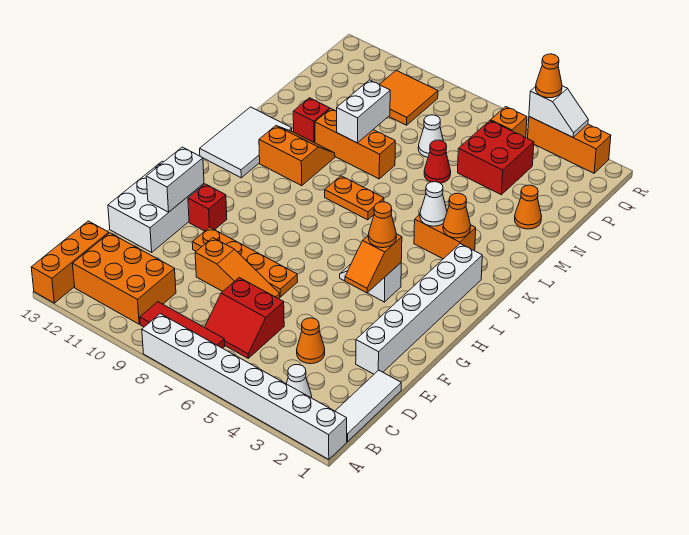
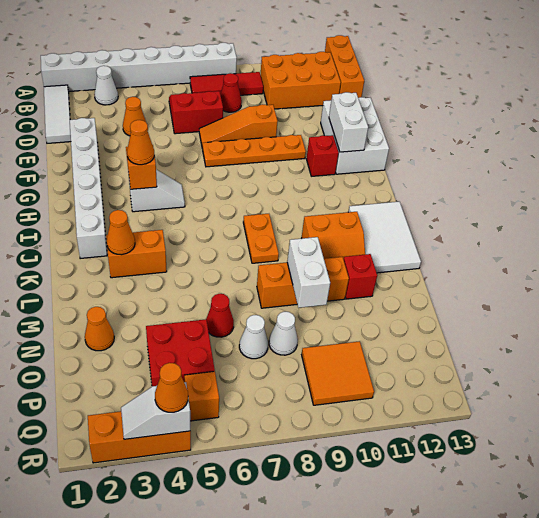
none -> red 1x1 cone [220,73,242,112]
white 1x1 cone [420,182,447,226] -> white 1x1 cone moved to [269,312,298,355]
orange 1x2 plate [325,176,384,220] -> orange 1x2 plate turned to [243,214,279,263]

